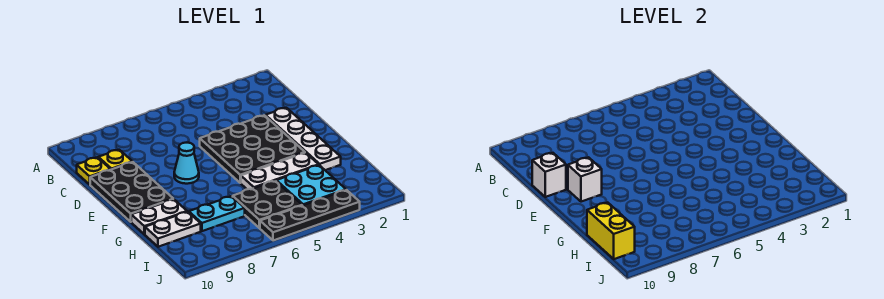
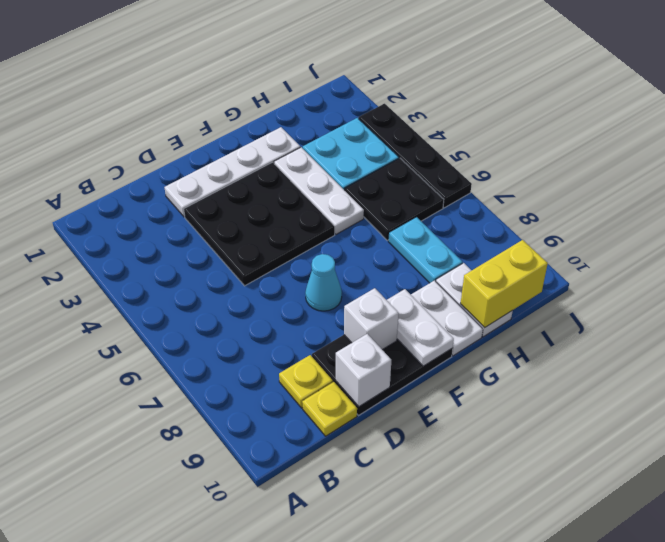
none -> white 1x2 plate [387,289,454,366]

